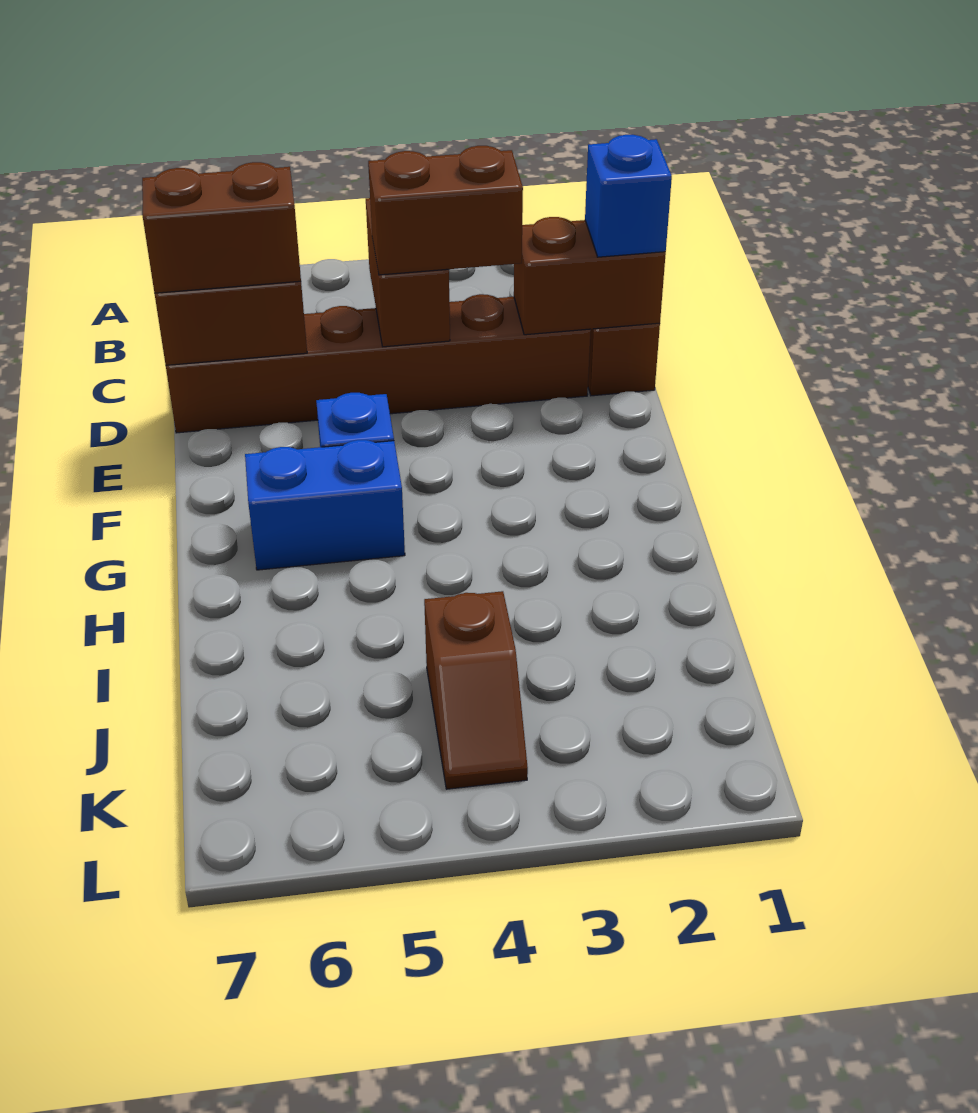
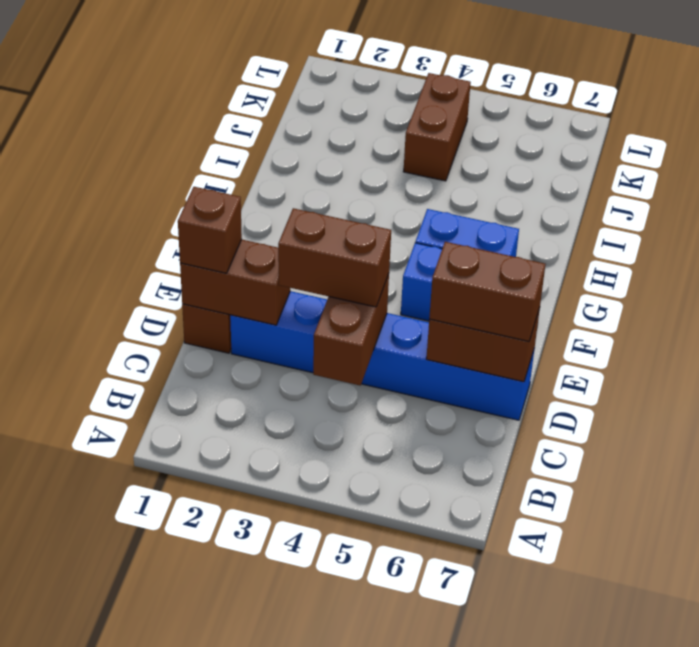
blue 1x1 brick [585,135,672,257] -> brown 1x1 brick [178,187,242,273]
brown 1x6 brick [166,294,591,433] -> blue 1x6 brick [230,291,535,420]
brown 1x2 slope [424,591,528,789] -> brown 1x2 brick [403,73,471,181]

